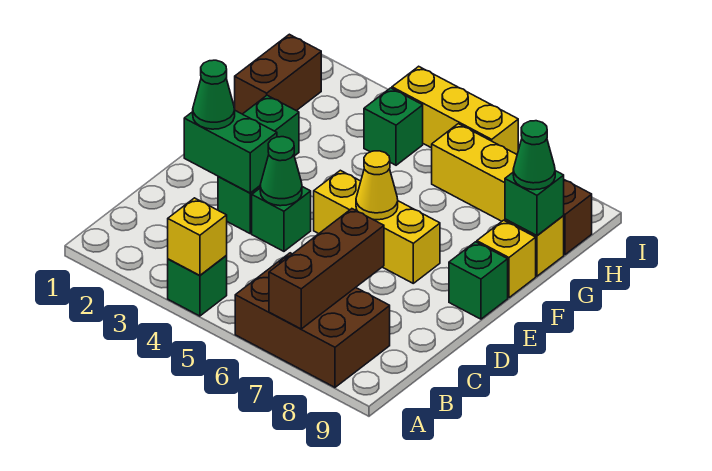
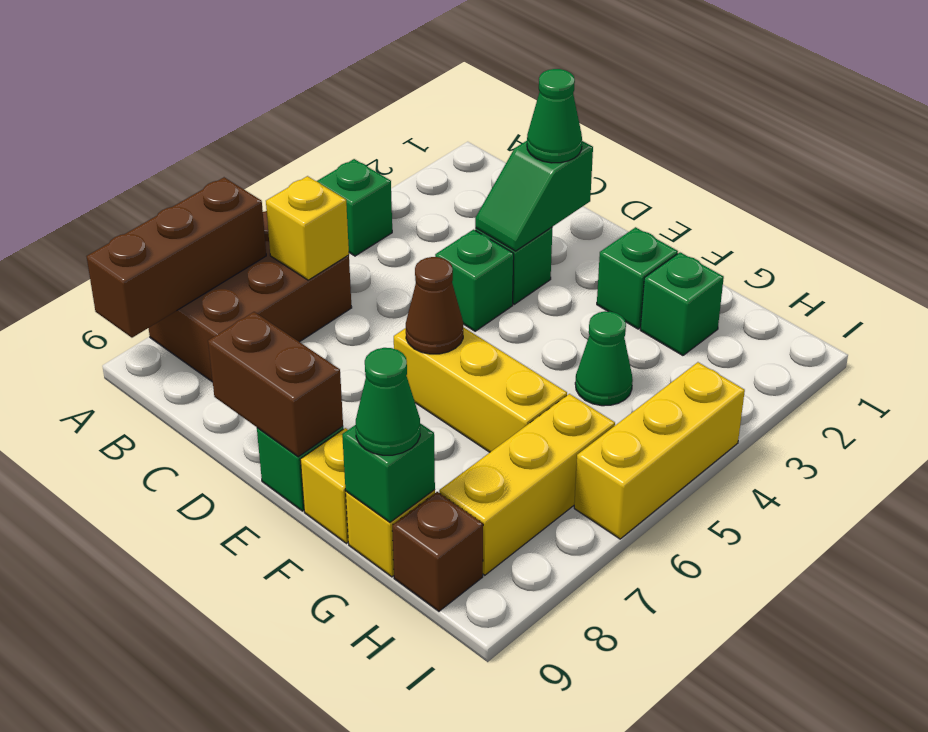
yellow 1x1 brick [168,198,227,276] -> yellow 1x1 brick moved to [266,176,349,280]
brown 1x3 brick [269,209,384,329] -> brown 1x3 brick turned to [86,177,266,338]
green 1x2 brick [184,111,277,193] -> green 1x2 slope [475,141,593,251]
green 1x1 cone [260,137,302,206] -> green 1x1 cone moved to [575,311,633,406]
yellow 1x3 brick [314,170,440,283] -> yellow 1x3 brick turned to [394,327,567,452]
yellow 1x1 cone [356,151,398,220] -> brown 1x1 cone [406,257,463,354]
brown 1x2 brick [235,34,321,114] -> brown 1x2 brick moved to [208,312,343,457]
green 1x1 brick [364,88,423,165] -> green 1x1 brick moved to [640,252,724,355]

